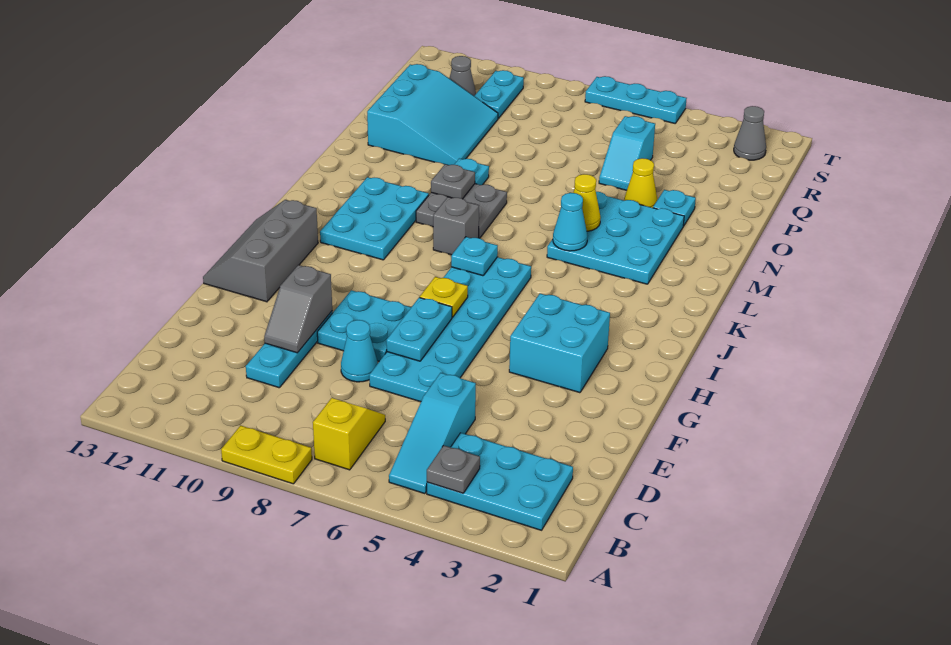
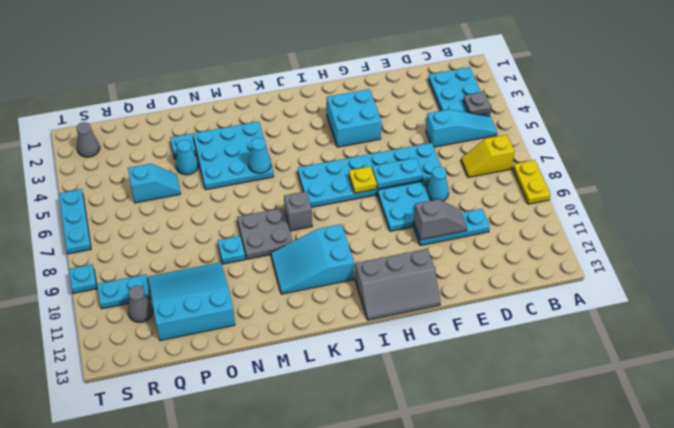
cyan 1x1 plate [451,237,498,276] -> cyan 1x1 plate moved to [69,264,97,293]
cyan 2x3 plate [320,177,429,260] -> cyan 2x3 slope [271,224,354,294]
yellow 1x1 cone [573,174,601,231] -> none
grey 1x1 plate [431,164,475,199] -> none
yellow 1x1 cone [624,158,657,208] -> cyan 1x1 cone [176,140,198,175]

